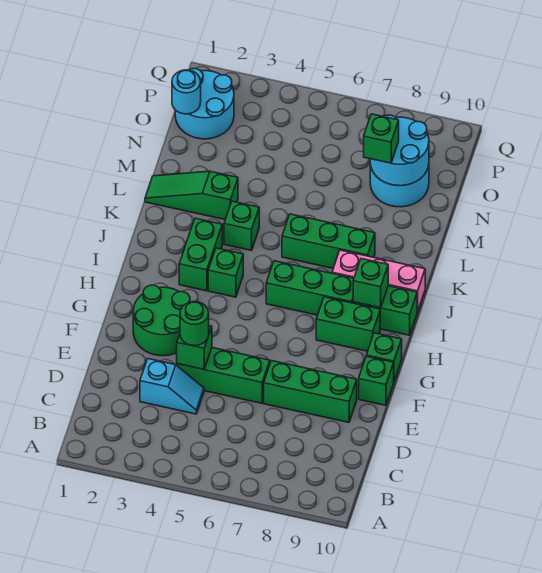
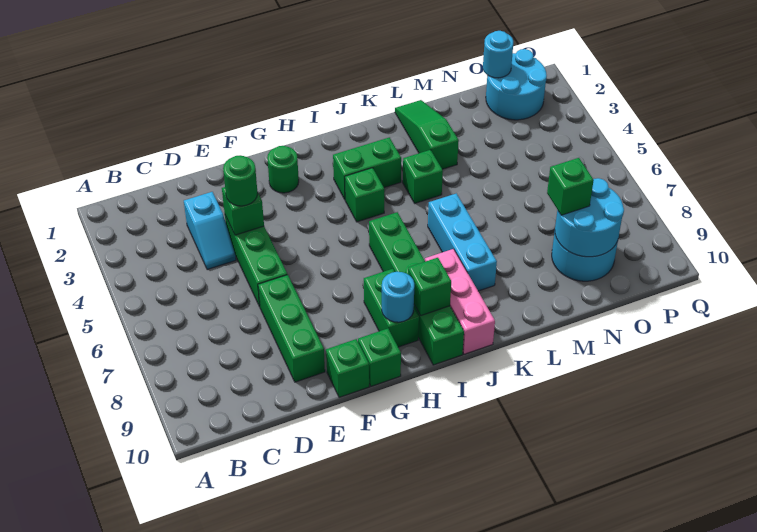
green 2x2 round brick [133,285,190,356] -> green 1x1 round brick [267,146,299,193]
none -> cyan 1x1 round brick [382,272,414,322]
green 1x3 brick [282,214,375,268] -> cyan 1x3 brick [428,193,497,291]

